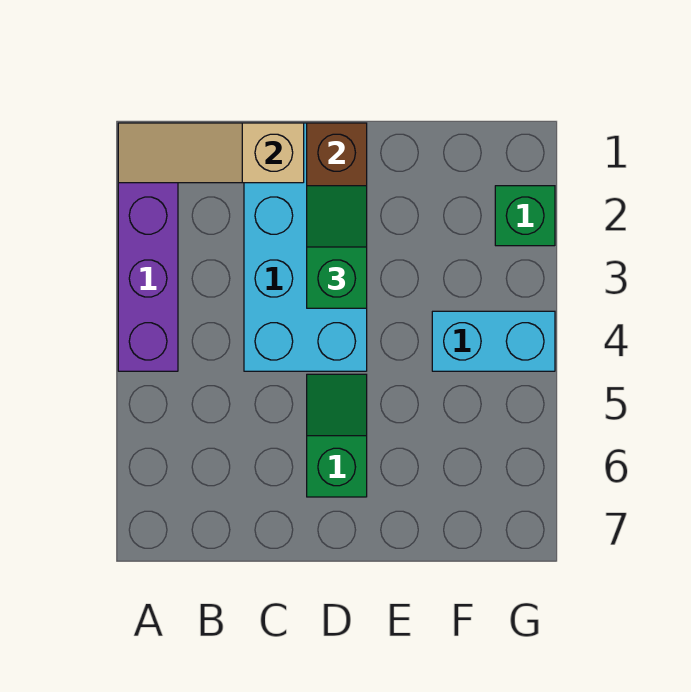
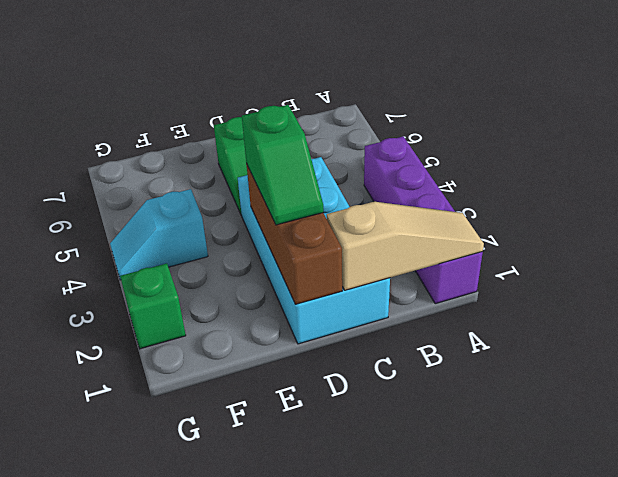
cyan 1x2 brick [432,311,555,371] -> cyan 1x2 slope [110,189,208,280]

